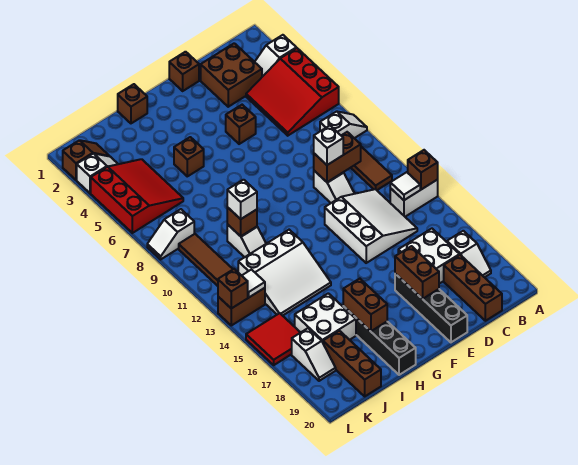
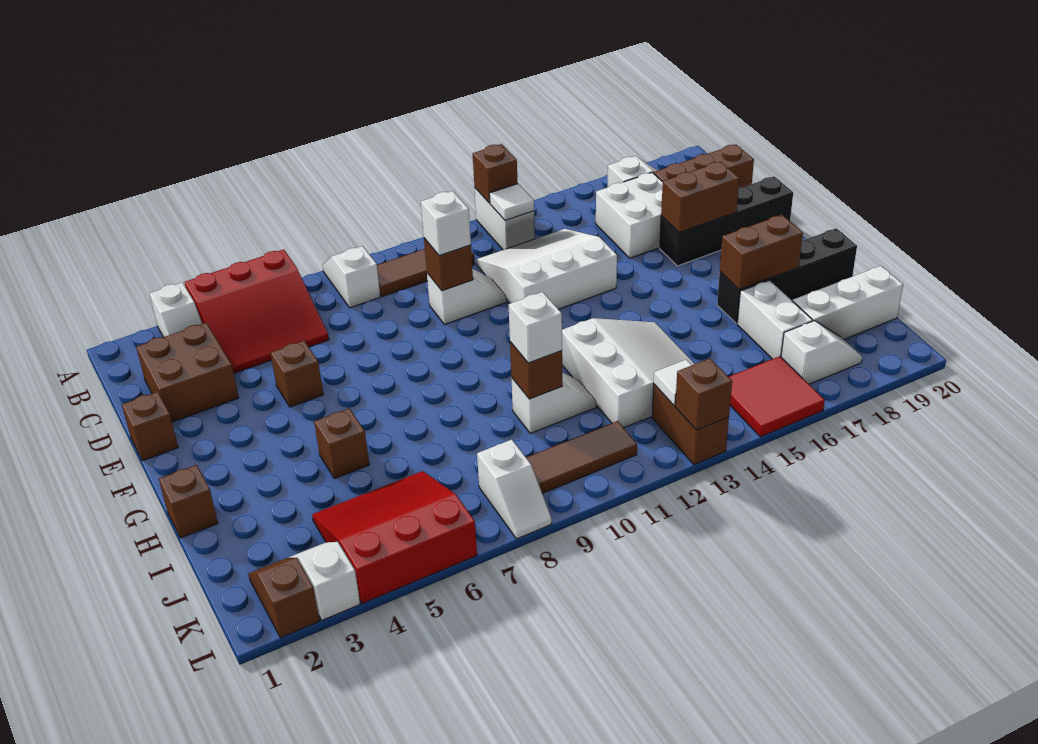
brown 1x2 brick [314,132,361,182] -> brown 1x1 brick [424,238,473,291]
white 2x2 brick [295,293,356,342] -> white 1x2 brick [737,280,813,359]
brown 1x3 brick [323,331,381,396] -> white 1x3 brick [793,266,903,339]

